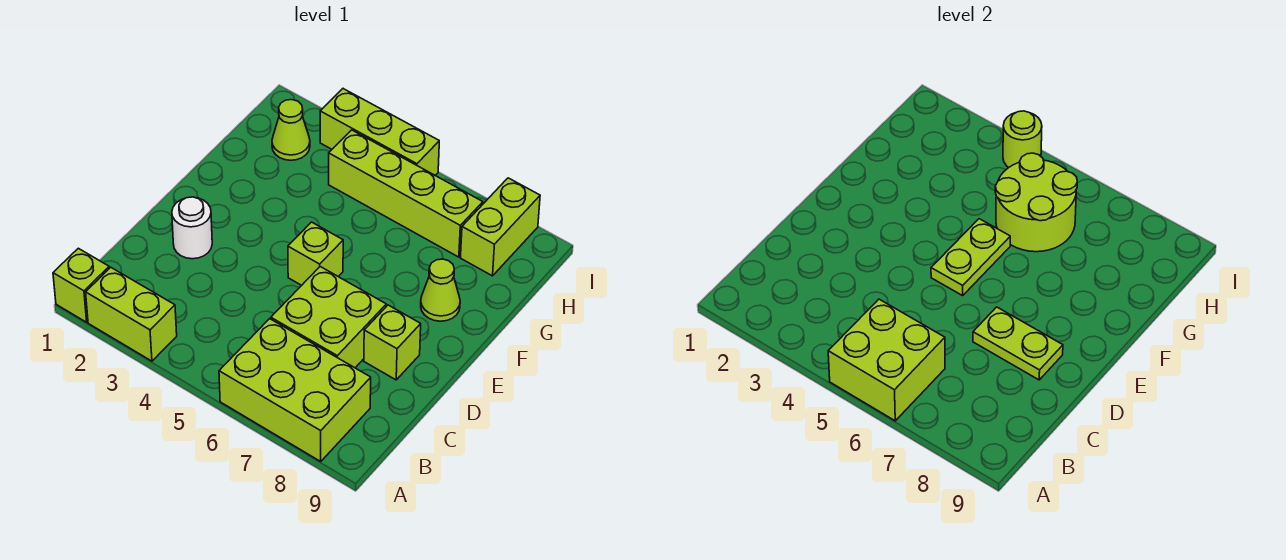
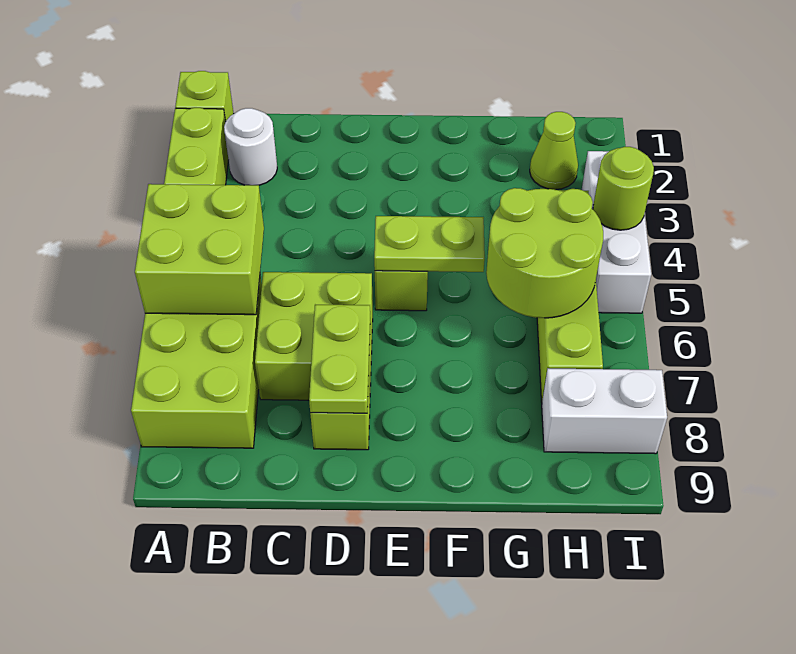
white 1x1 round brick [172,197,212,259] -> white 1x1 round brick moved to [224,108,277,185]
lime 1x1 cone [421,259,460,321] -> none
lime 1x2 brick [461,178,540,276] -> white 1x2 brick [542,368,667,454]
lime 1x3 brick [320,89,439,176] -> white 1x3 brick [582,151,651,313]

